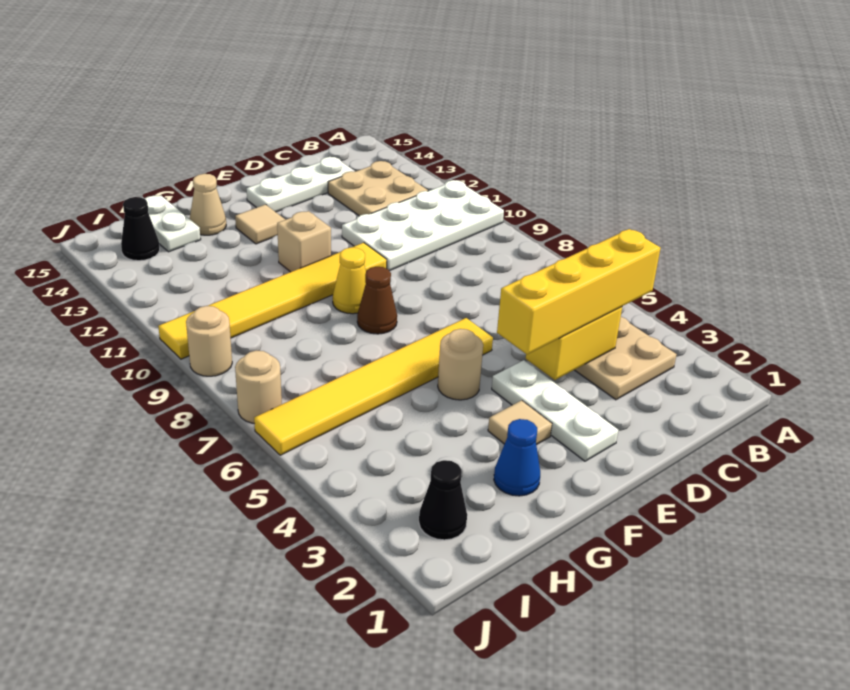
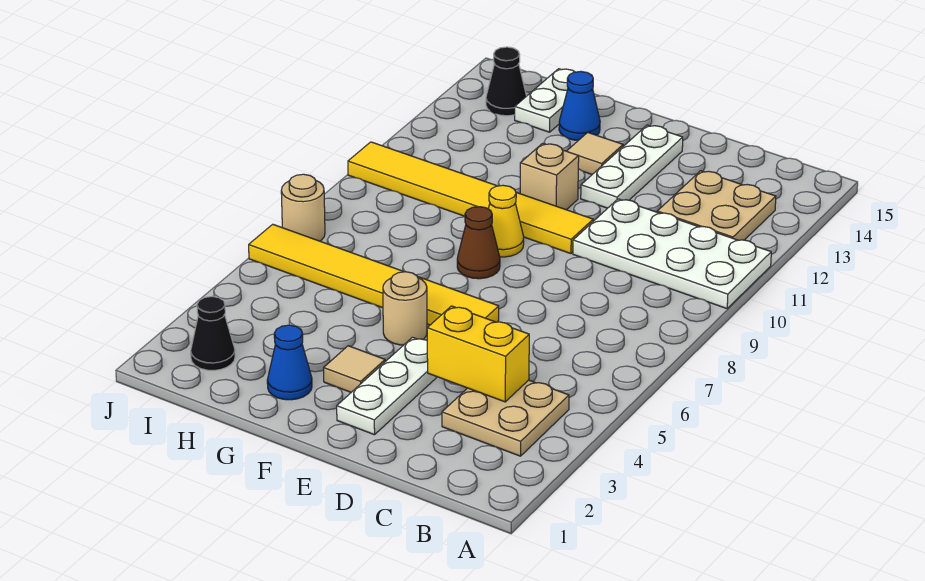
yellow 1x4 brick [497,229,661,354] -> none
white 1x3 plate [247,157,355,212] -> white 1x3 plate turned to [581,125,683,208]
tan 1x1 cone [190,174,226,235] -> blue 1x1 cone [559,71,600,140]
tan 1x1 round brick [186,306,232,376] -> none

